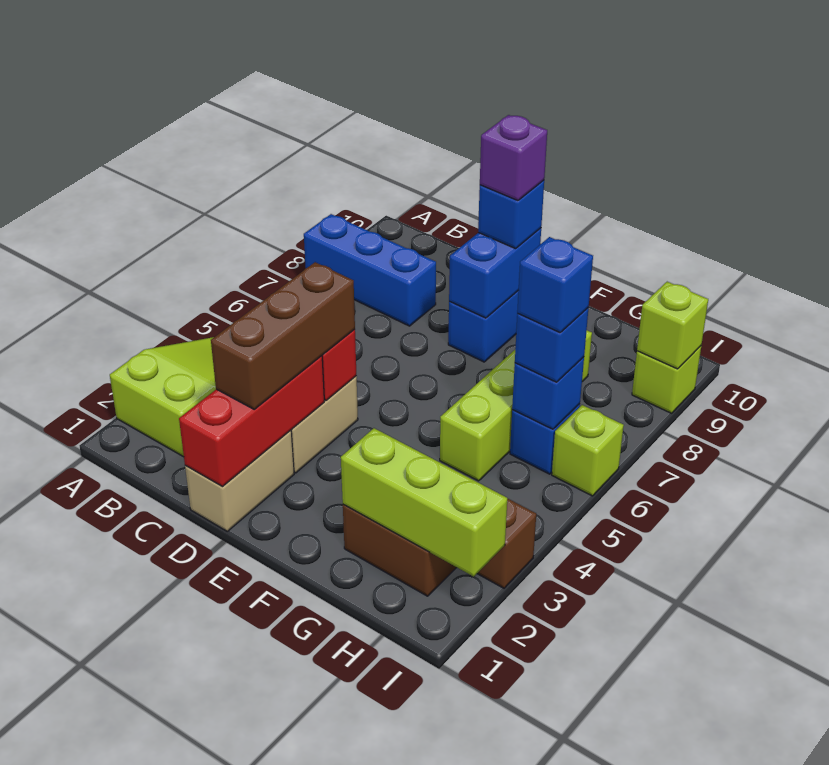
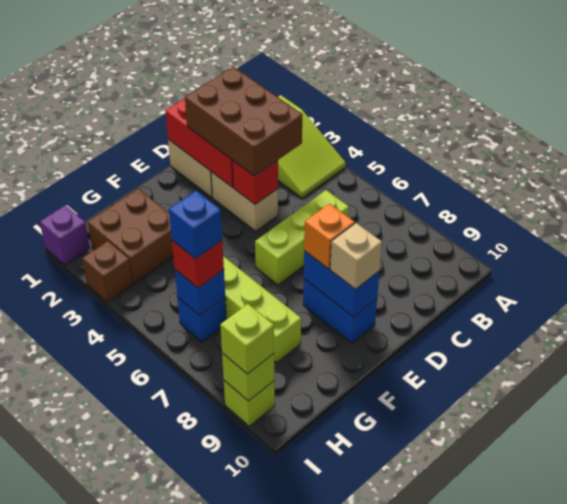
blue 1x3 brick [304,214,436,326] -> none
brown 1x3 brick [211,262,355,410] -> brown 2x3 brick [185,67,302,176]
none -> orange 1x1 brick [304,204,355,269]
blue 1x1 brick [478,180,544,249] -> tan 1x1 brick [330,223,382,289]
purple 1x1 brick [480,115,547,201] -> purple 1x1 brick moved to [40,205,90,265]
lime 1x3 brick [341,428,507,576] -> lime 1x3 brick moved to [255,190,349,285]
blue 1x1 brick [515,308,588,382] -> red 1x1 brick [172,240,224,288]
lime 1x1 brick [552,405,624,496] -> lime 1x1 brick moved to [220,304,274,374]

